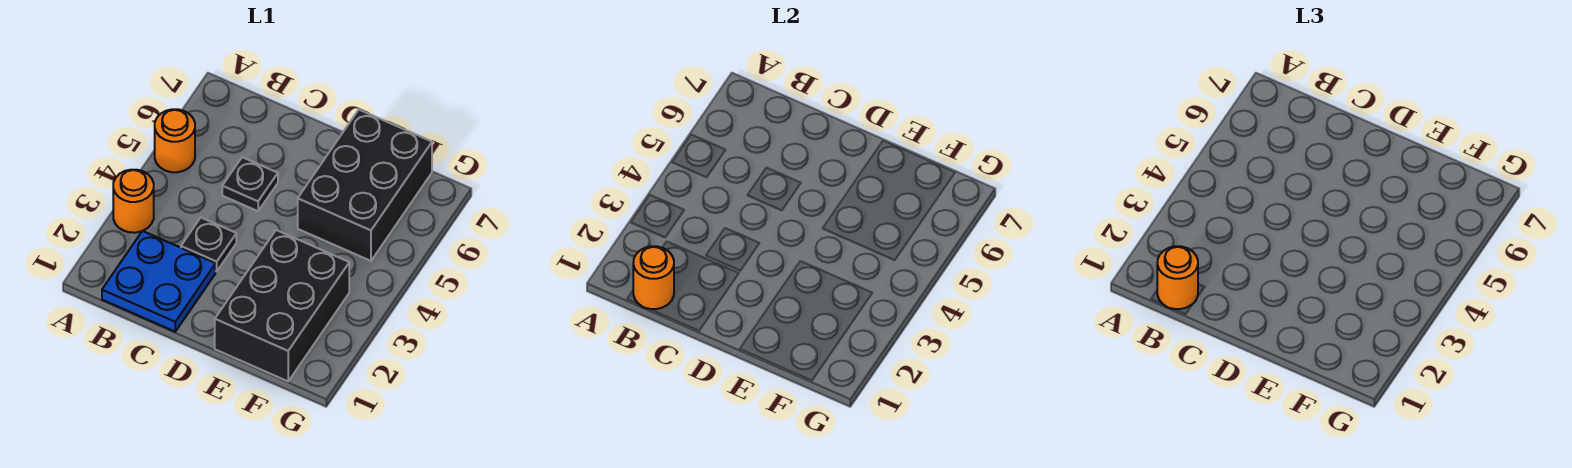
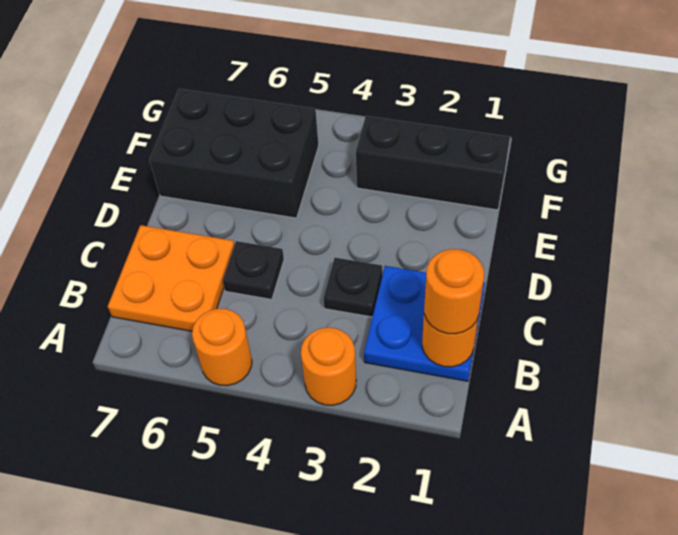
none -> orange 2x2 plate [108,225,235,331]
black 2x3 brick [215,230,349,381] -> black 1x3 brick [356,116,510,210]

